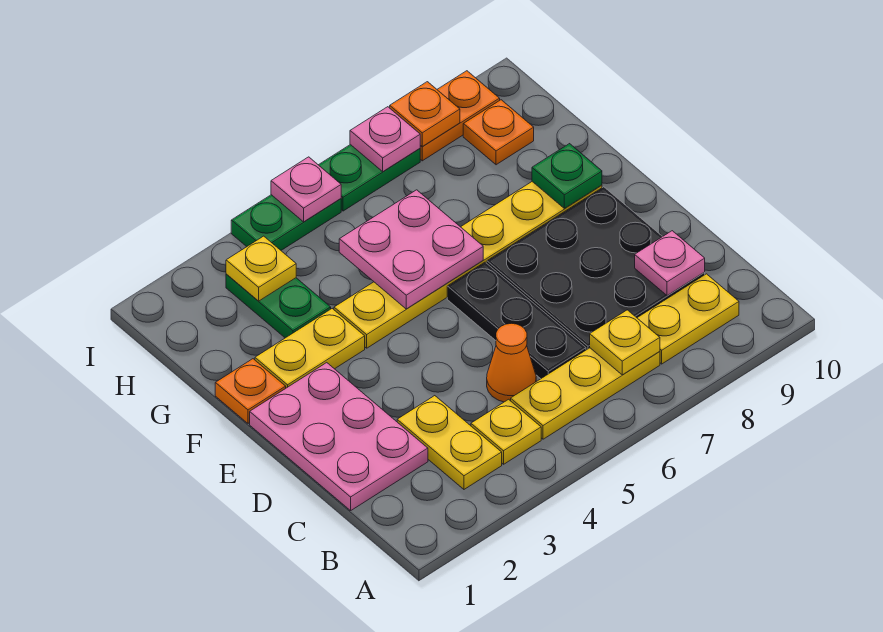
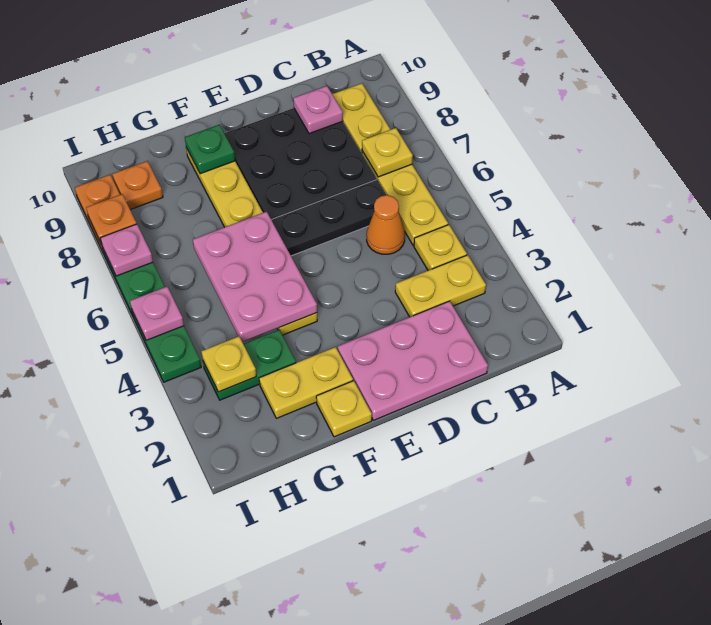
orange 1x1 plate [215,359,286,423] -> yellow 1x1 plate [316,381,372,437]
yellow 1x2 plate [255,309,365,388] -> yellow 1x2 plate turned to [259,347,353,418]
pink 2x2 plate [339,190,483,309] -> pink 2x3 plate [193,212,317,342]

